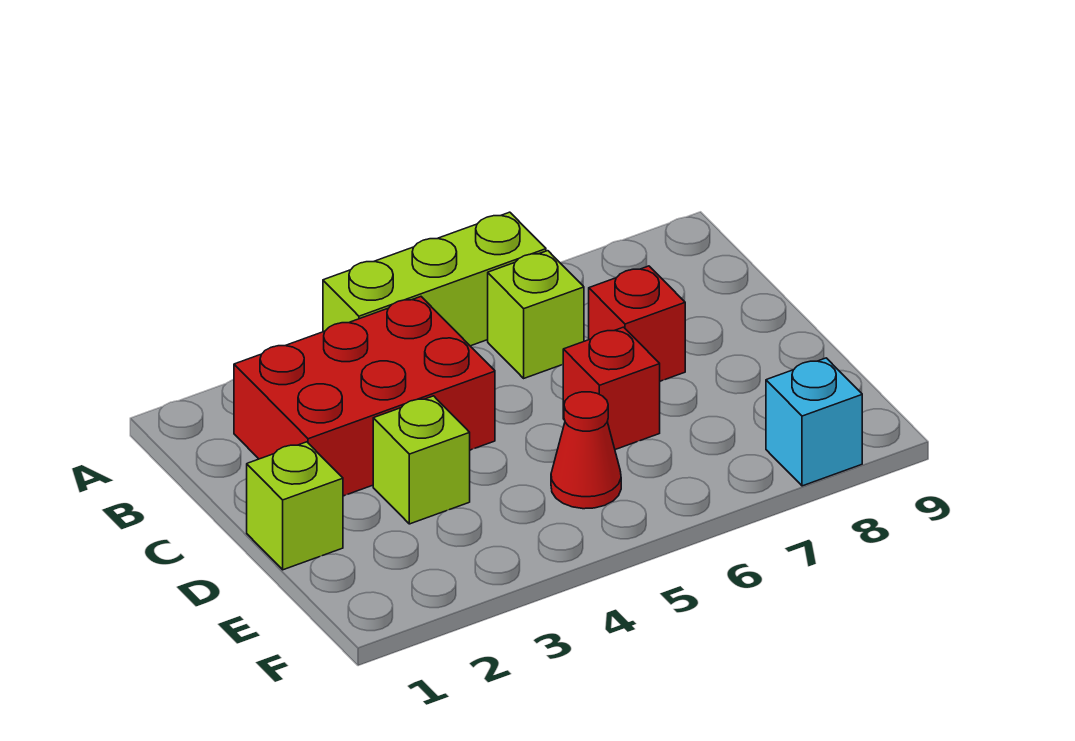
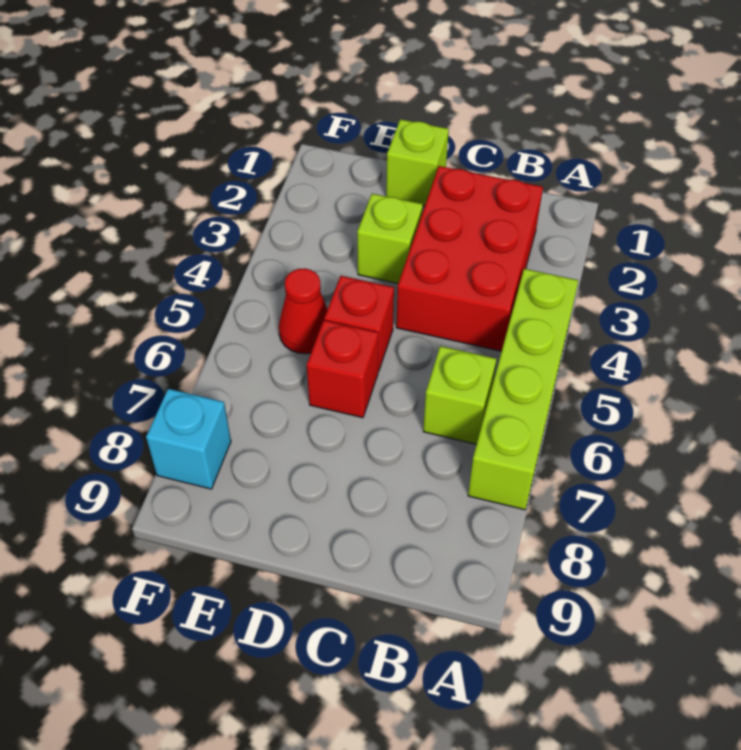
lime 1x3 brick [323,212,546,346] -> lime 1x4 brick [468,269,578,510]
red 1x1 brick [589,266,685,381] -> red 1x1 brick moved to [324,276,394,371]

